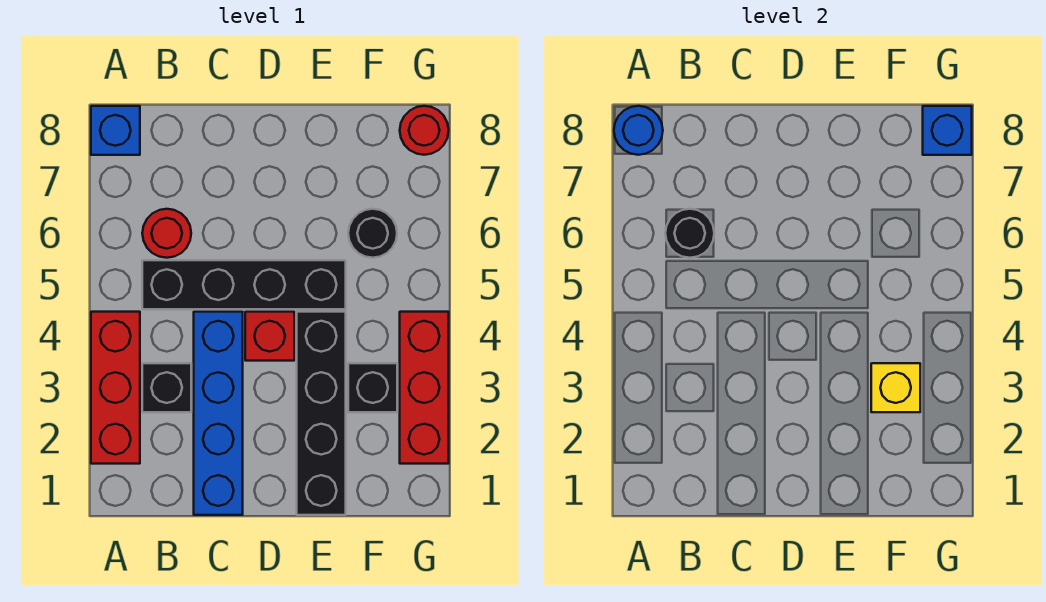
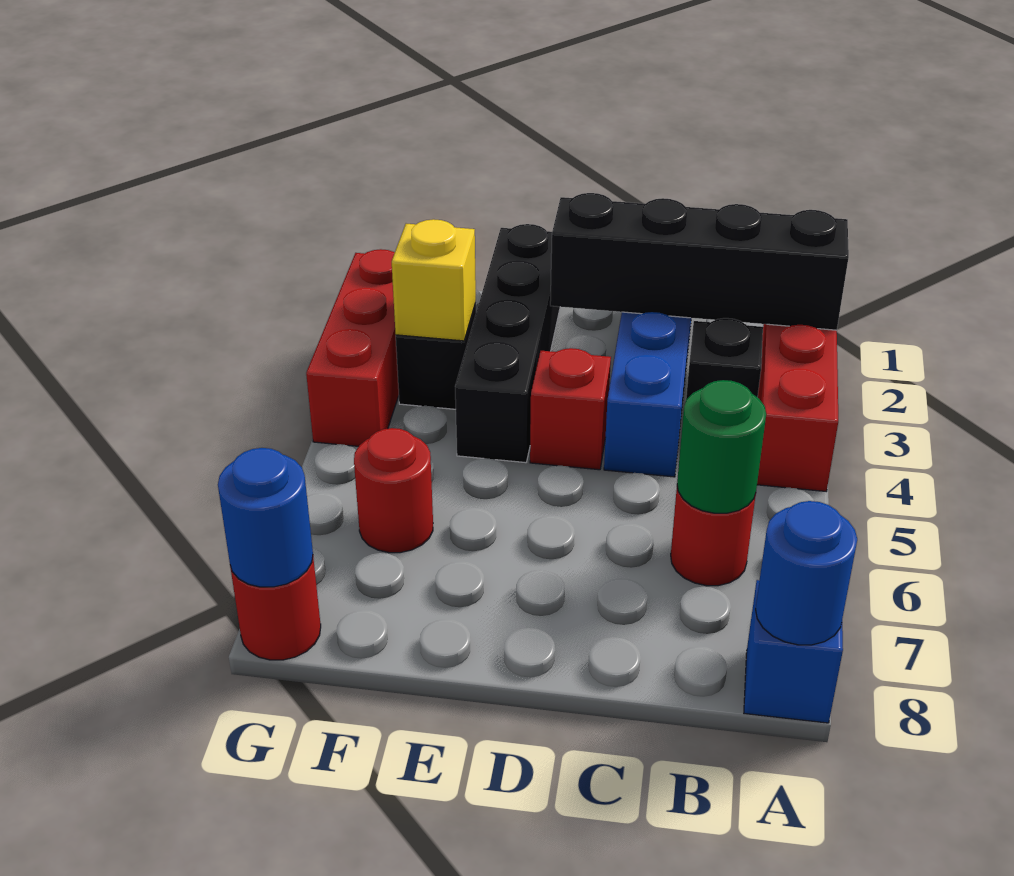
black 1x4 brick [142,260,346,309] -> black 1x4 brick moved to [550,193,849,330]
black 1x1 round brick [665,209,714,258] -> green 1x1 round brick [677,380,766,513]
black 1x1 round brick [348,209,397,258] -> red 1x1 round brick [354,428,433,553]
blue 1x1 brick [923,106,972,155] -> blue 1x1 round brick [218,448,313,587]

